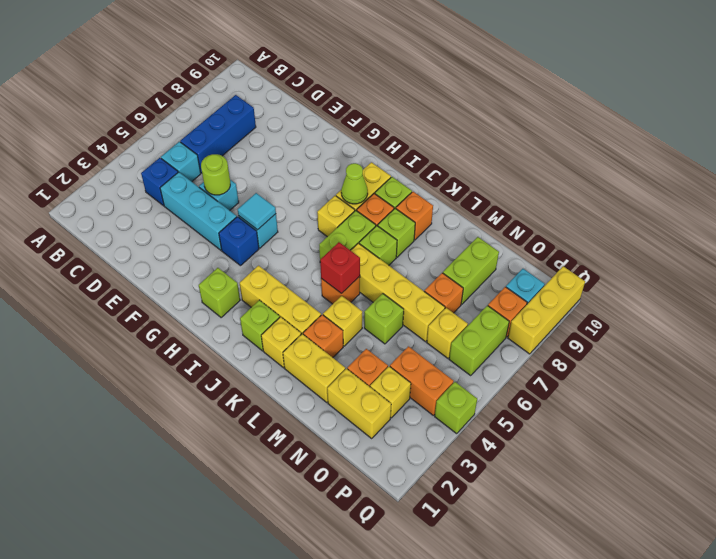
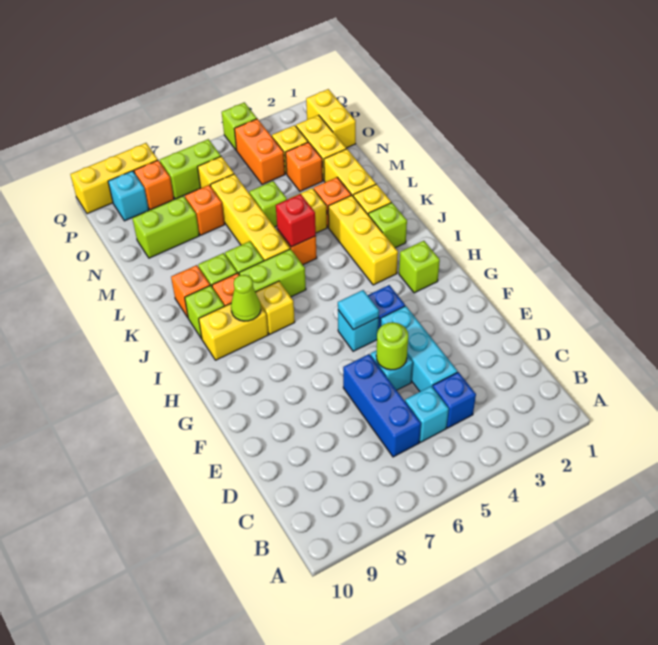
blue 1x3 brick [180,95,256,173] -> blue 1x3 brick turned to [343,354,421,457]
none -> yellow 1x2 brick [306,89,356,148]

